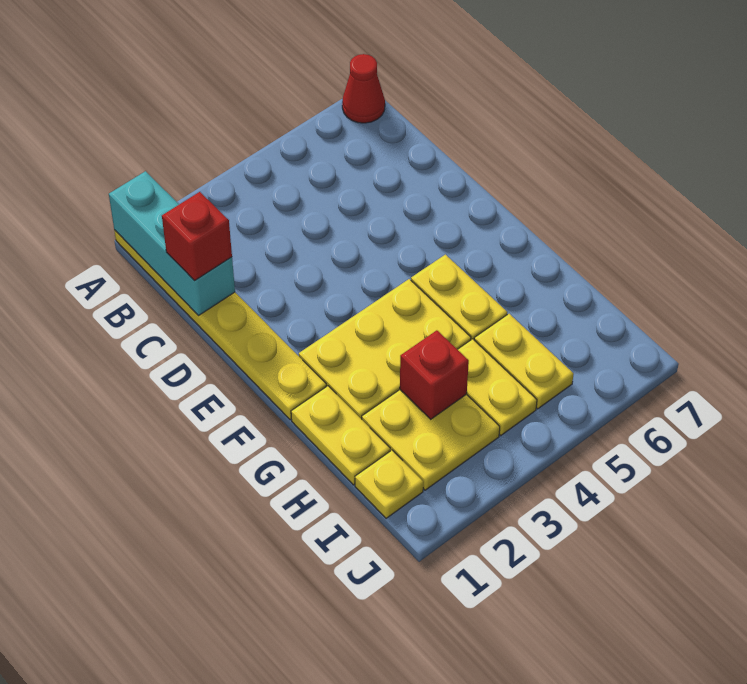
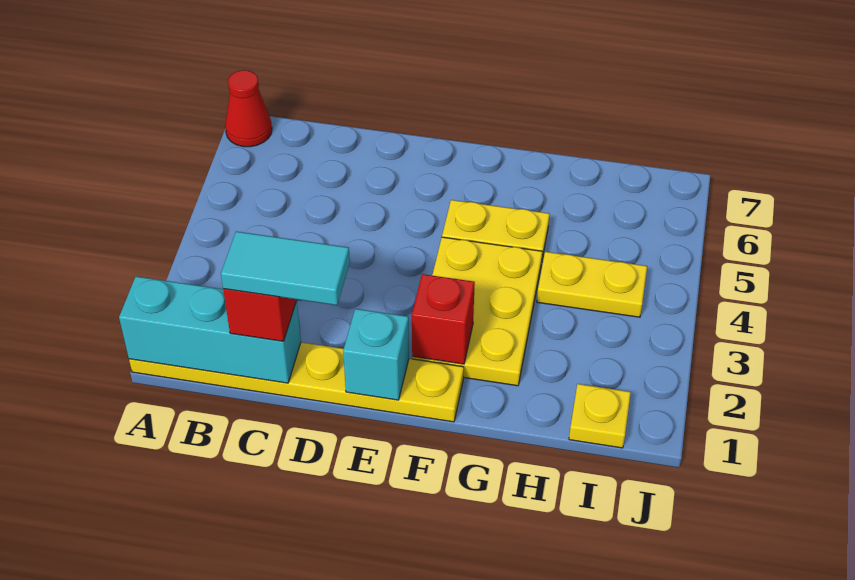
none -> cyan 1x2 tile [221,231,350,305]
none -> cyan 1x1 brick [343,309,409,400]
yellow 1x2 plate [291,386,390,485] -> none
yellow 2x2 plate [362,390,500,490] -> none
red 1x1 brick [400,330,469,419] -> red 1x1 brick moved to [412,274,475,364]
yellow 1x2 plate [474,314,574,409] -> none

